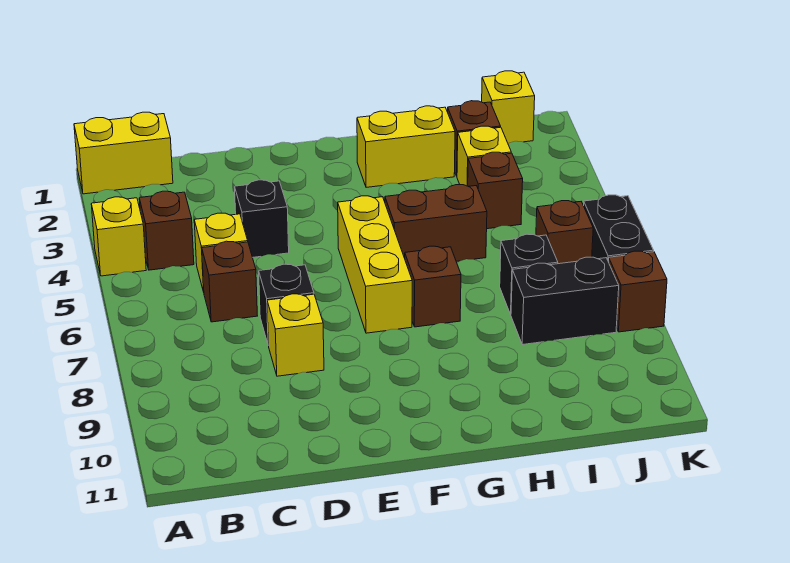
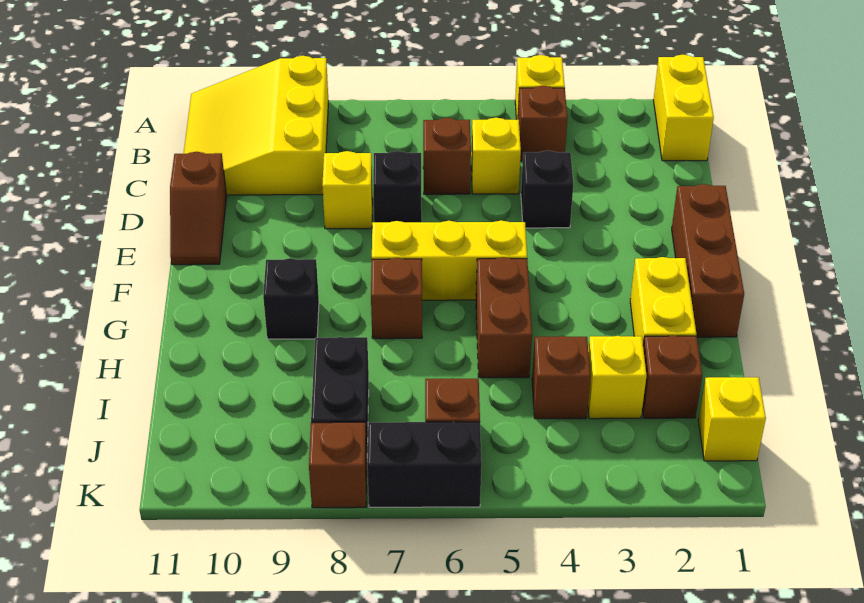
none -> yellow 3x3 slope [184,56,329,195]
none -> brown 1x2 slope [170,152,227,265]
none -> brown 1x3 brick [672,184,744,337]
black 1x1 brick [500,234,558,314] -> black 1x1 brick moved to [263,258,319,339]

